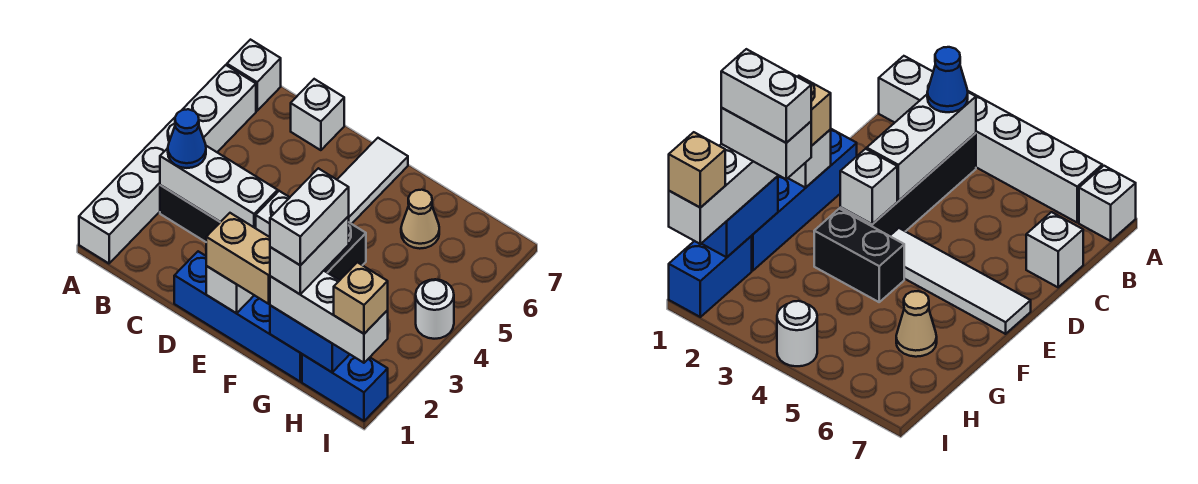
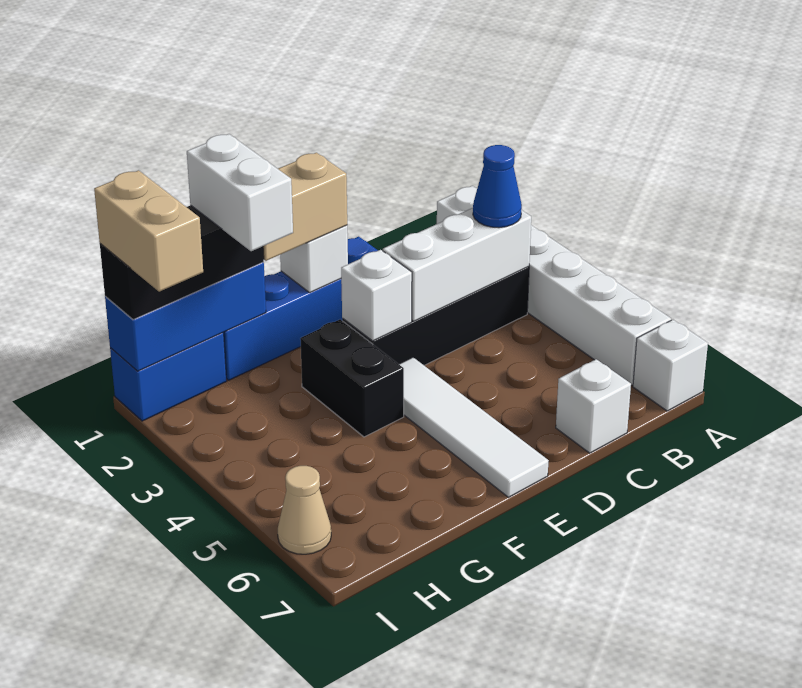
blue 1x2 brick [270,305,350,372] -> blue 1x3 brick [105,262,266,371]
white 1x3 brick [270,271,388,363] -> black 1x3 brick [100,205,264,320]
white 1x2 brick [270,168,349,265] -> none
tan 1x1 cone [401,190,439,249] -> tan 1x1 cone moved to [278,466,331,554]
tan 1x1 brick [334,262,388,334] -> tan 1x2 brick [94,170,203,292]
white 1x1 round brick [416,279,454,339] -> none

